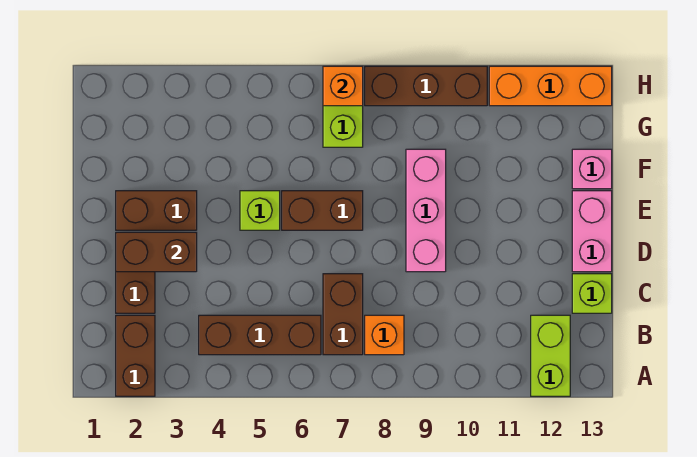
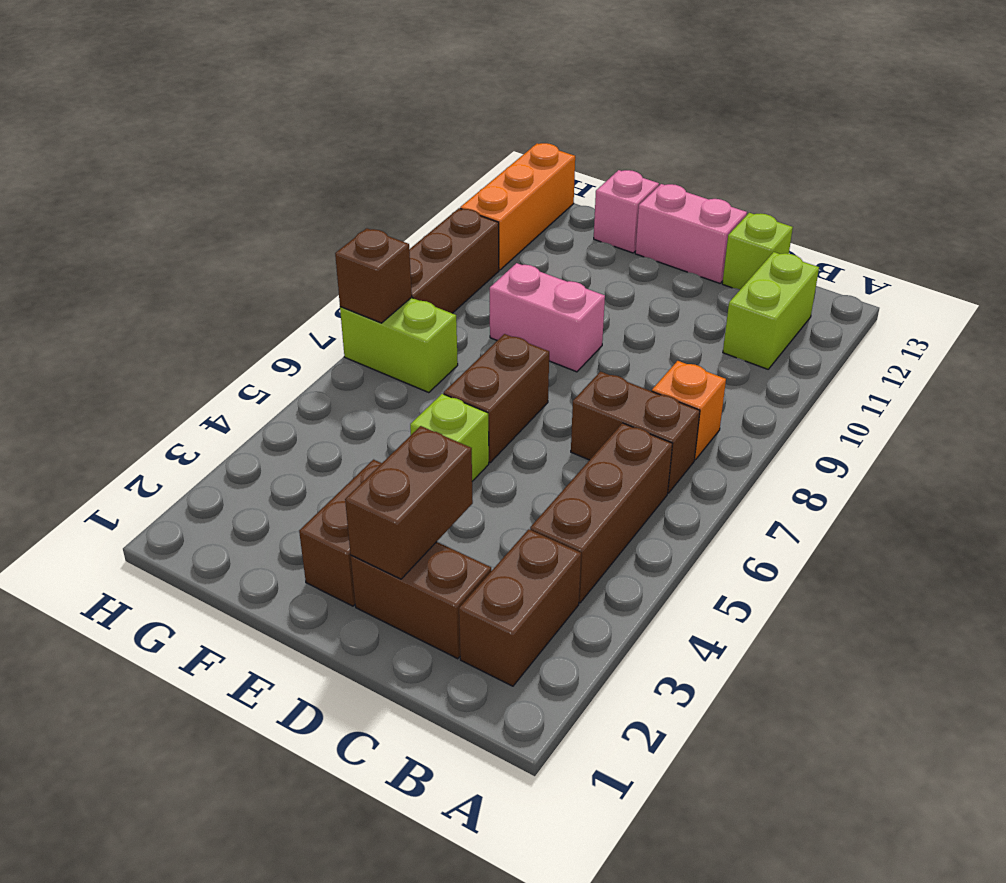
brown 1x2 brick [116,315,155,396] -> brown 1x2 brick turned to [459,529,581,686]
lime 1x2 brick [531,315,570,396] -> lime 1x2 brick turned to [723,252,819,369]
pink 1x3 brick [406,149,446,272] -> pink 1x2 brick [490,263,605,372]
orange 1x1 brick [323,66,363,106] -> brown 1x1 brick [335,228,412,323]

